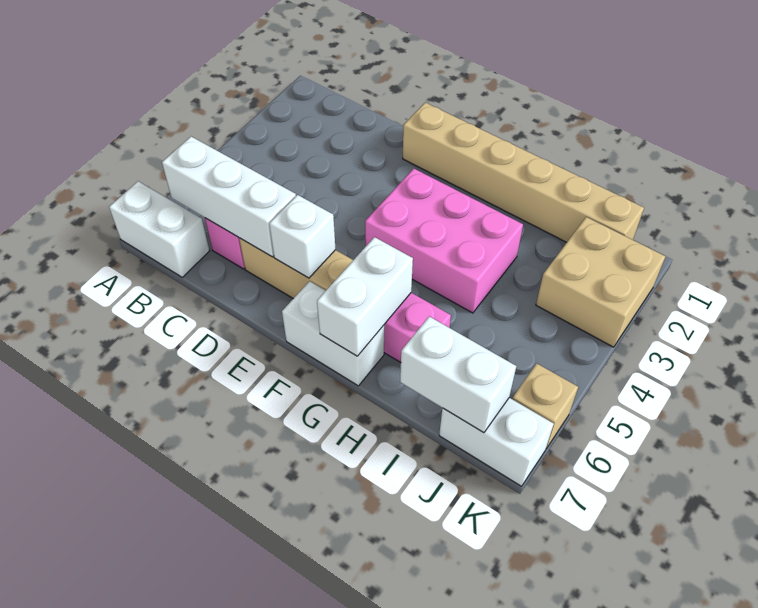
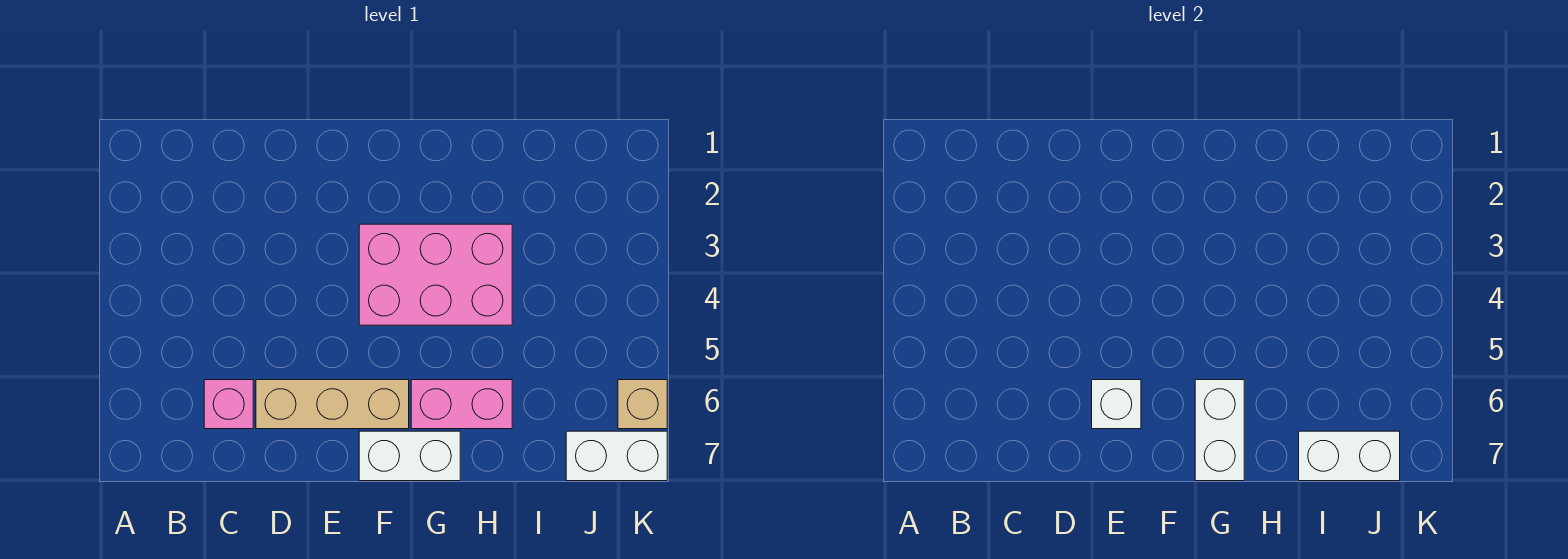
white 1x2 brick [109,181,209,277] -> none
white 1x3 brick [162,137,296,257] -> none
tan 1x6 brick [403,103,644,242] -> none
tan 2x2 brick [536,217,665,347] -> none

